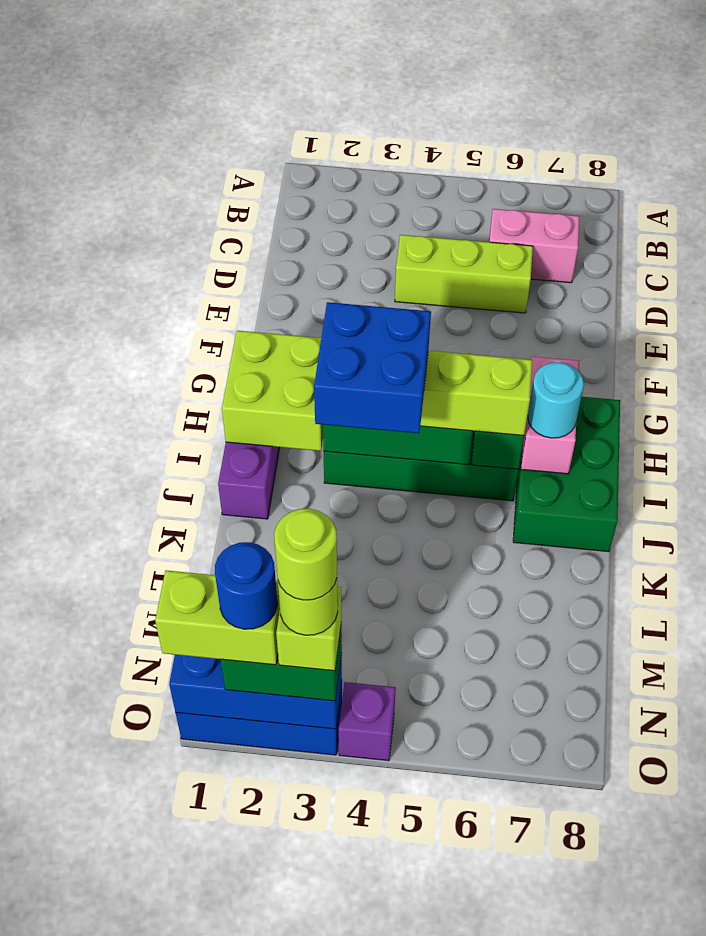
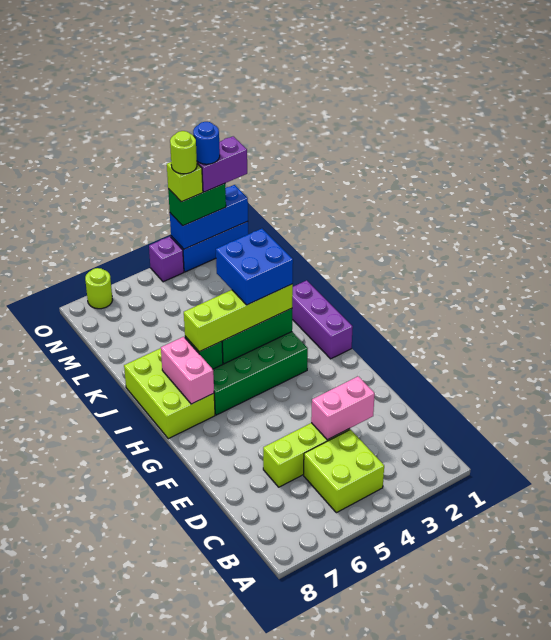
pink 1x2 brick [489,209,580,283] -> pink 1x2 brick moved to [311,376,375,440]
lime 2x2 brick [222,331,323,451] -> lime 2x2 brick moved to [304,430,384,513]
green 2x3 brick [513,397,620,552] -> lime 2x3 brick [124,348,215,439]
cyan 1x1 round brick [528,362,584,438] -> none
lime 1x2 brick [155,570,280,665] -> purple 1x2 brick [197,136,247,192]
lime 1x1 round brick [274,509,337,600] -> lime 1x1 round brick moved to [85,268,112,309]

